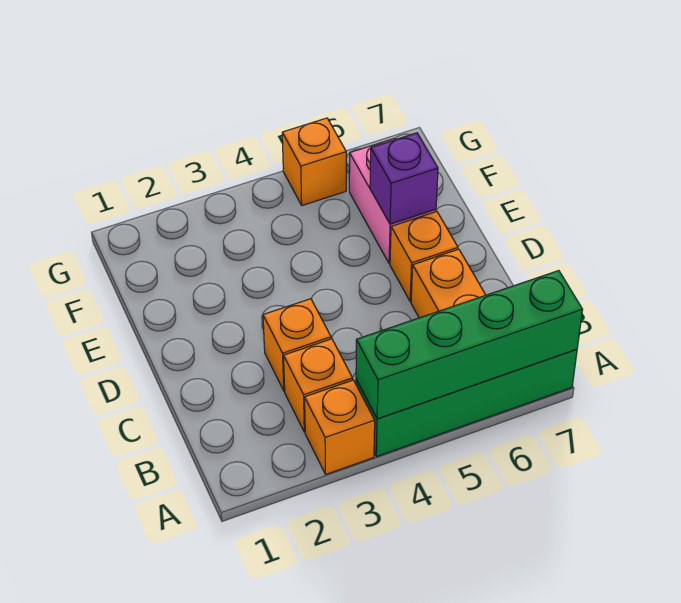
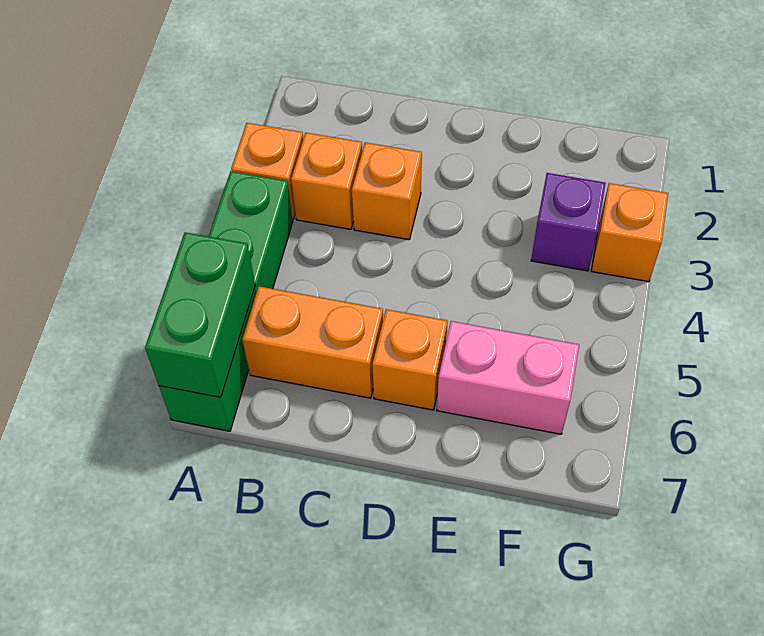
green 1x4 brick [356,271,583,419] -> green 1x2 brick [145,232,255,397]
purple 1x1 brick [370,133,438,224] -> purple 1x1 brick moved to [531,173,606,271]
orange 1x1 brick [282,118,346,205] -> orange 1x1 brick moved to [591,183,668,282]

